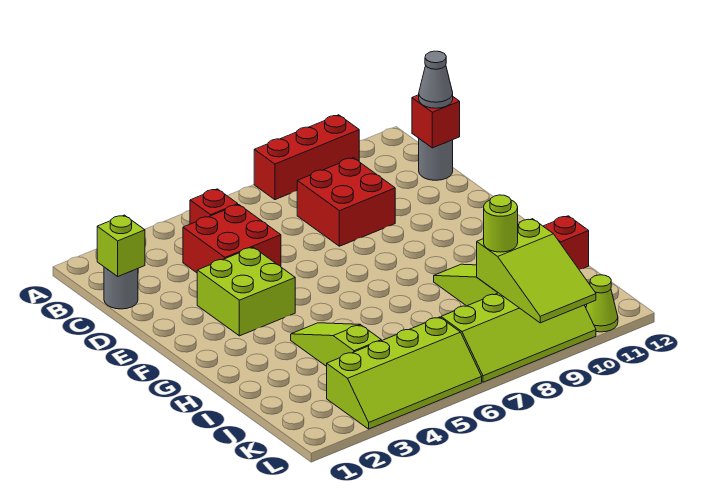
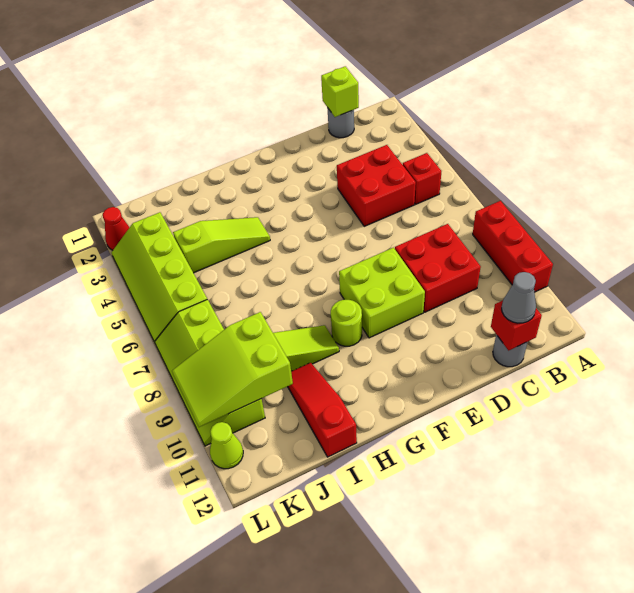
lime 2x2 brick [197,247,295,336] -> lime 2x2 brick moved to [339,248,425,338]
lime 1x1 round brick [484,195,518,252] -> lime 1x1 round brick moved to [331,300,362,346]
none -> red 1x1 cone [103,207,130,250]

